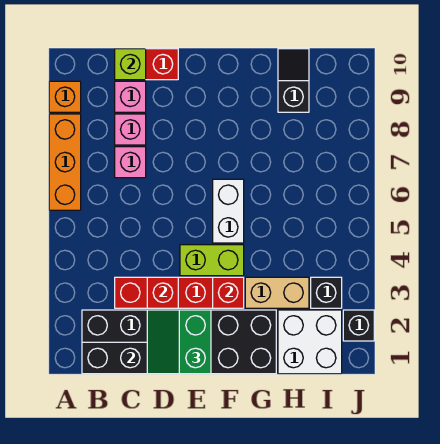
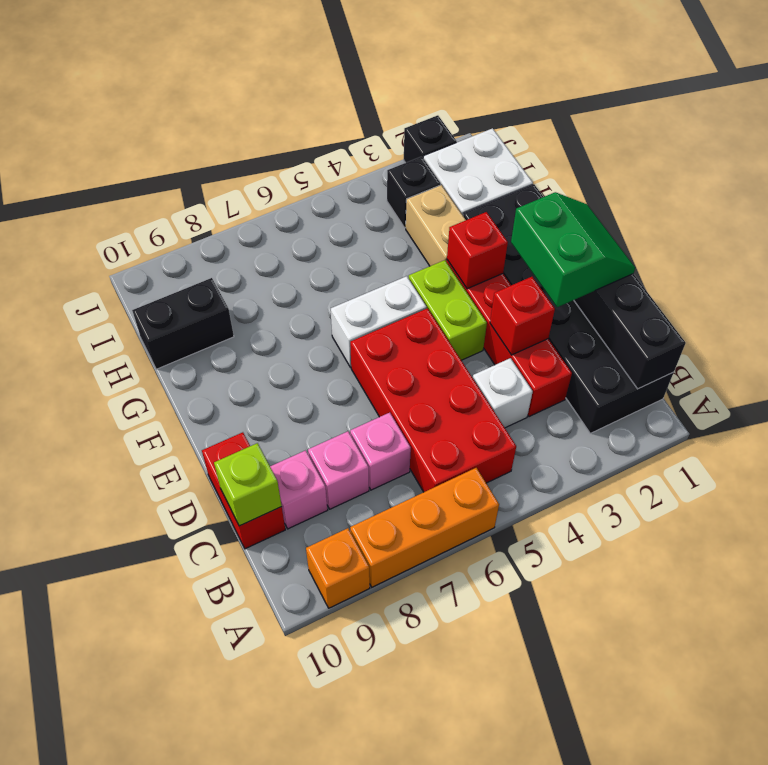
none -> red 2x4 brick [350,308,516,492]
none -> white 1x1 brick [473,358,533,428]
green 2x2 slope [147,310,211,374] -> green 2x2 slope turned to [511,192,635,307]
black 1x2 slope [278,49,309,112] -> black 1x2 brick [132,278,234,369]

